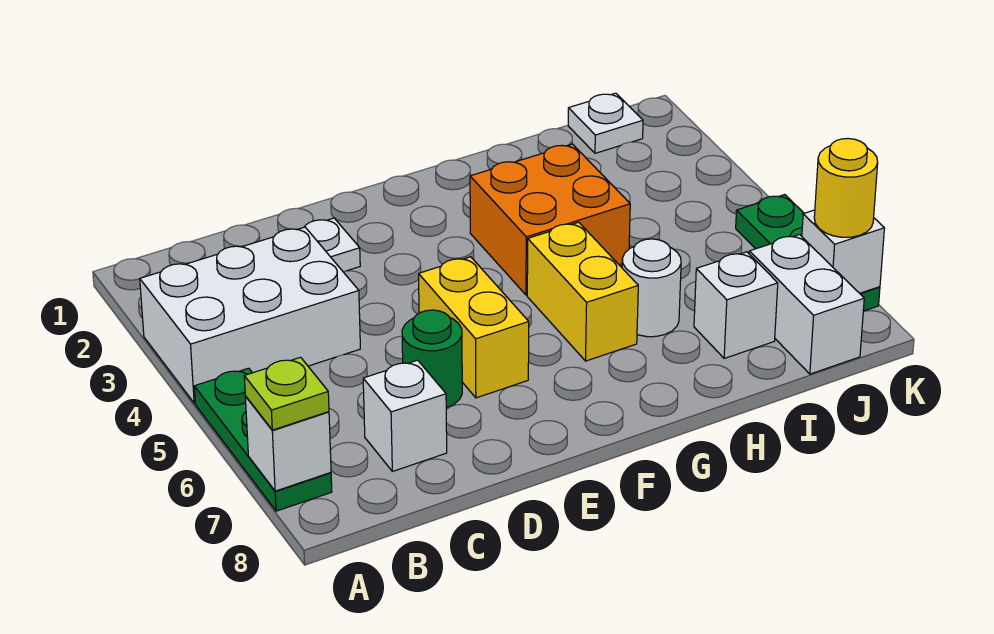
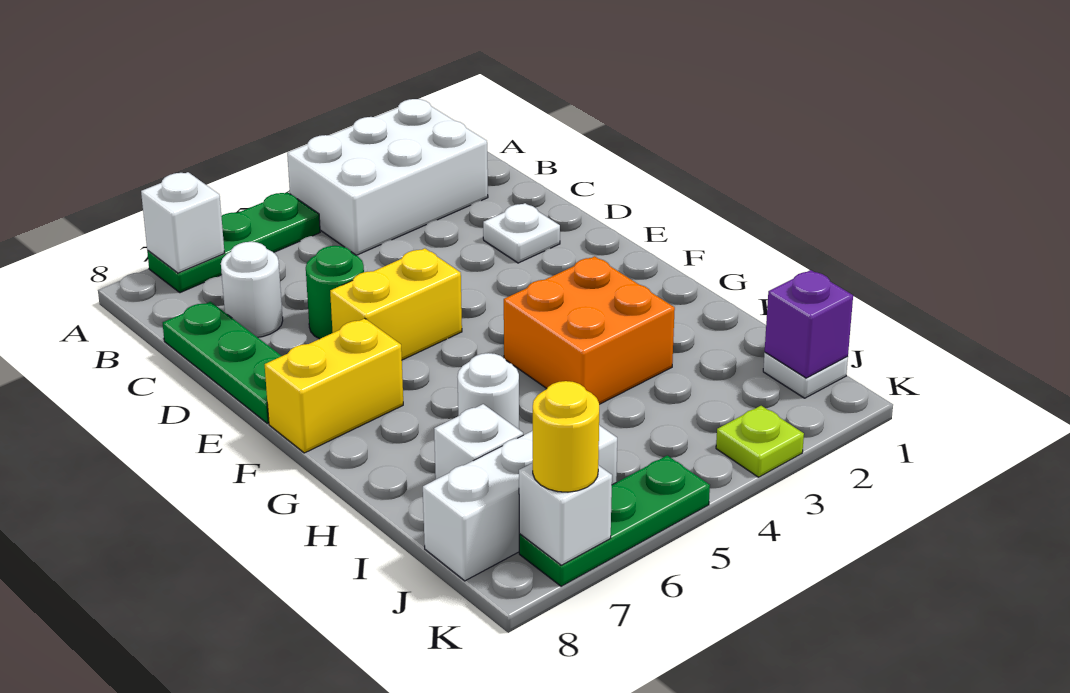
white 2x3 brick [140,227,360,403] -> white 2x3 brick turned to [287,99,488,255]
lime 1x1 plate [244,357,329,430] -> lime 1x1 plate moved to [716,406,804,477]
white 1x1 brick [363,360,447,471] -> white 1x1 round brick [221,242,283,337]
none -> green 1x3 plate [163,302,281,423]
yellow 1x2 brick [527,222,638,361] -> yellow 1x2 brick moved to [265,318,403,453]
none -> purple 1x1 brick [765,270,853,378]
white 1x2 brick [749,235,864,374] -> white 1x3 brick [423,425,617,581]

